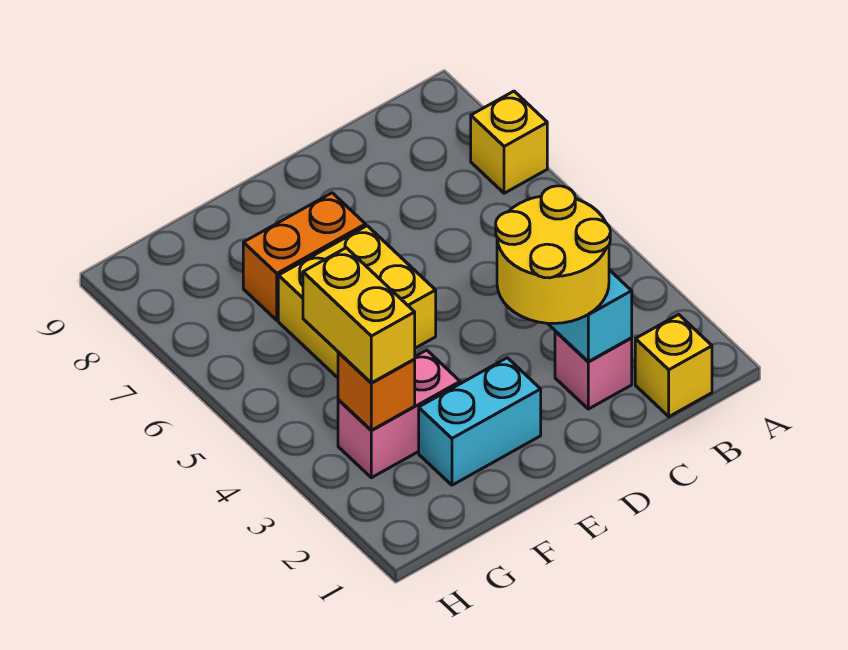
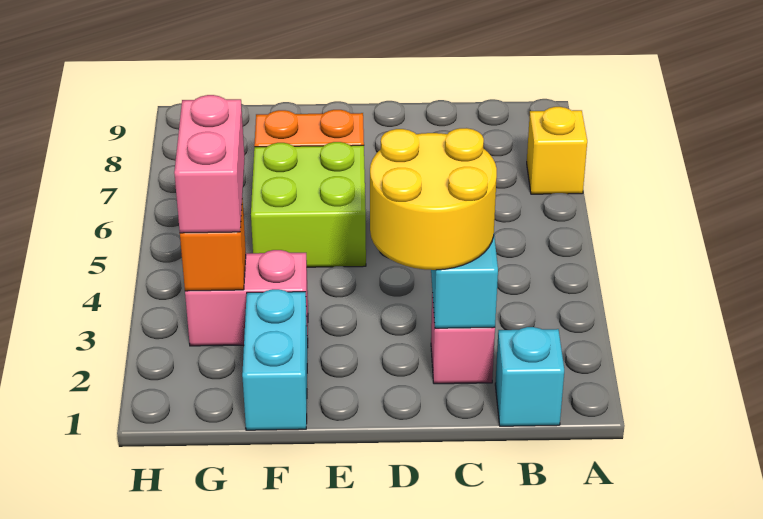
yellow 1x1 brick [635,314,712,417] -> cyan 1x1 brick [495,327,564,426]
cyan 1x2 brick [419,358,541,485] -> cyan 1x2 brick turned to [242,289,308,430]
yellow 2x2 brick [278,226,436,378] -> lime 2x2 brick [251,142,366,267]
yellow 1x2 brick [303,248,415,383] -> pink 1x2 brick [174,95,245,233]

